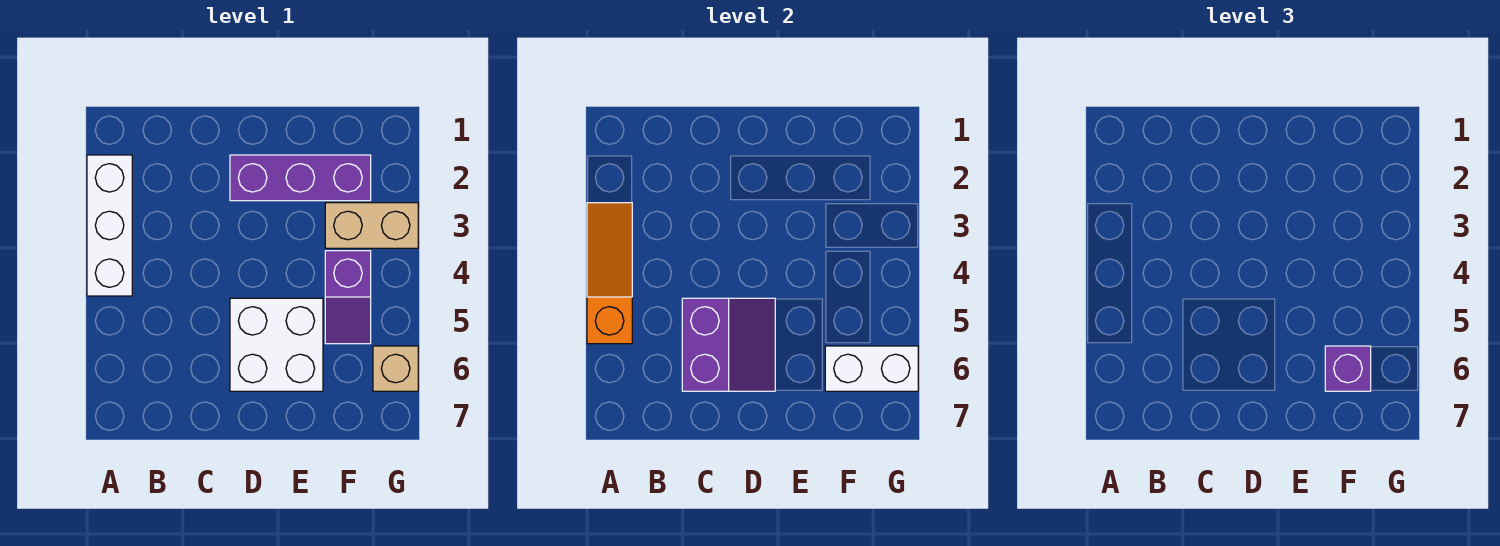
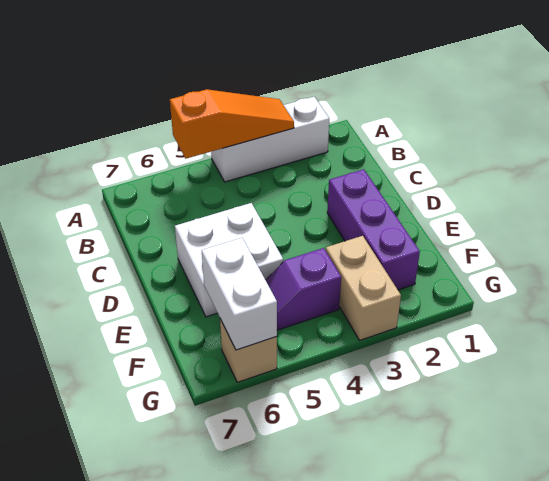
purple 2x2 slope [682,298,775,391] -> none
purple 1x1 brick [1325,346,1371,391] -> none

